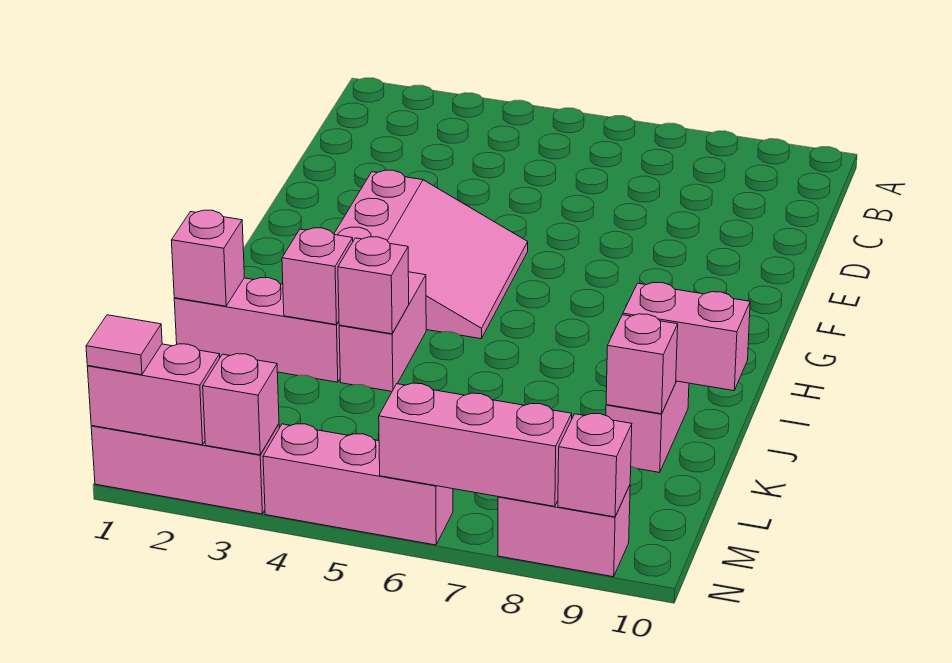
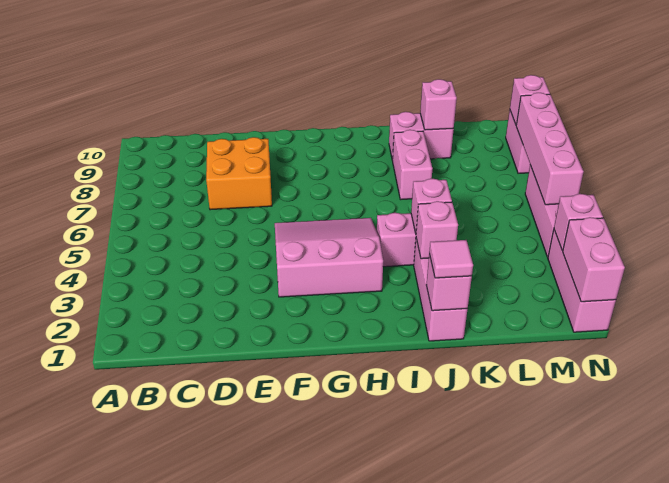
none -> orange 2x2 brick [206,137,272,210]
pink 1x2 brick [623,282,750,391] -> pink 1x2 brick moved to [393,130,433,200]
pink 1x1 tile [86,315,162,375] -> pink 1x1 tile moved to [429,240,473,278]
pink 1x3 brick [379,383,572,506] -> pink 1x4 brick [516,93,584,205]

